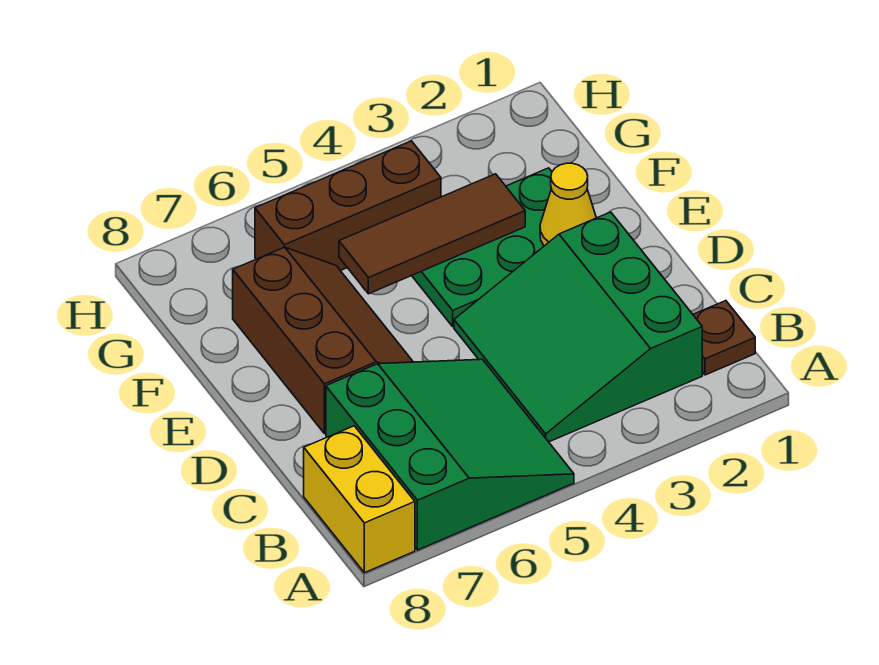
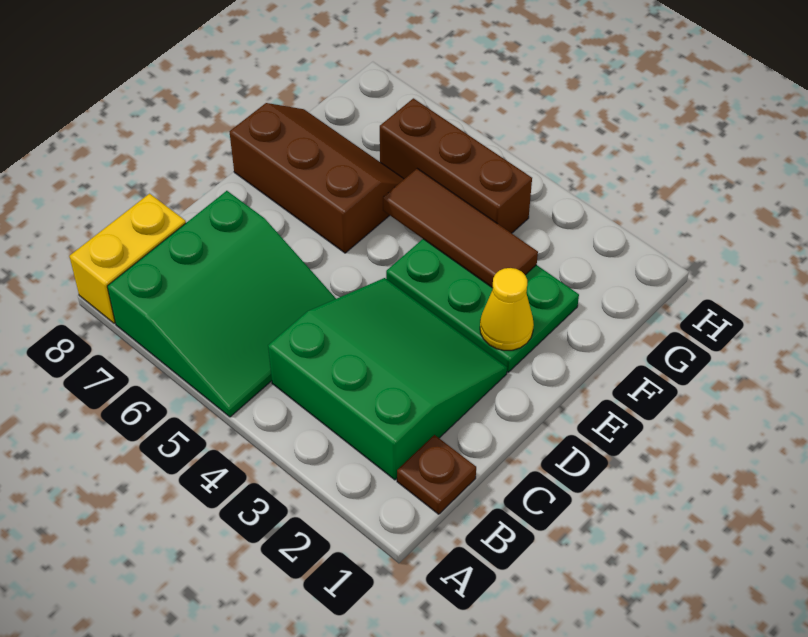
green 3x3 slope [454,212,702,442] -> green 3x3 slope turned to [268,278,507,480]
brown 2x3 slope [233,247,413,434] -> brown 2x3 slope turned to [230,103,404,253]

